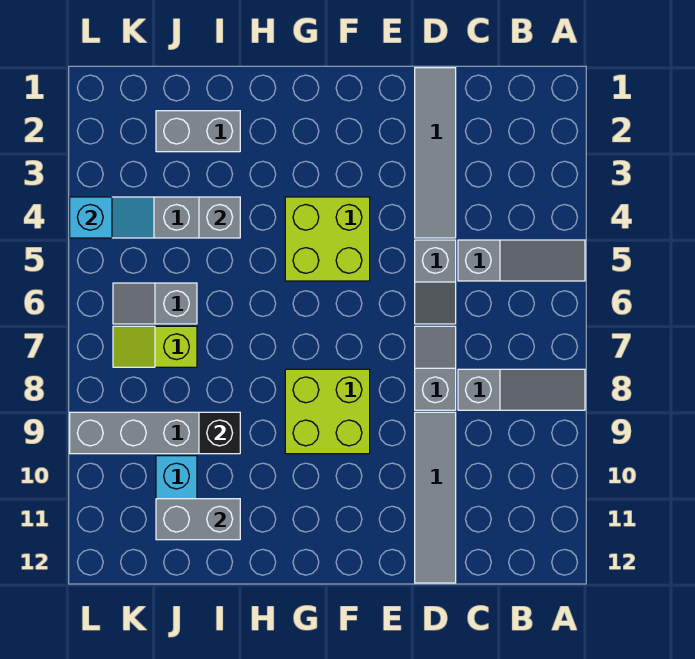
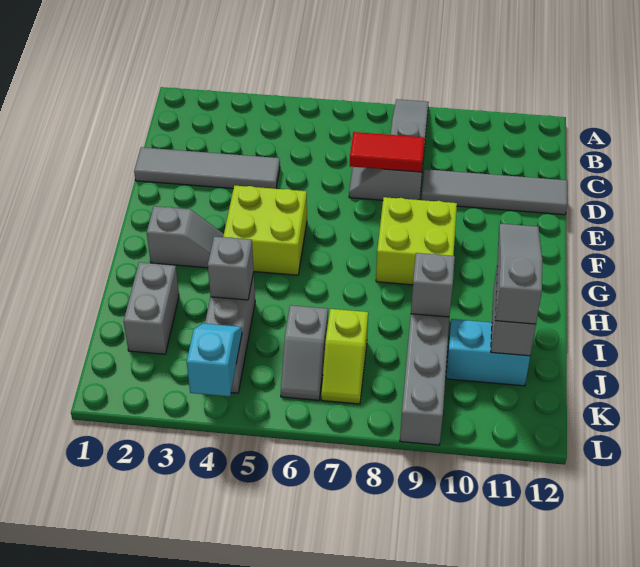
grey 1x3 slope [458,240,585,281] -> grey 1x3 slope moved to [495,224,542,324]
grey 1x2 slope [415,240,456,324] -> grey 1x2 slope moved to [147,206,224,268]
none -> red 1x2 tile [350,132,425,172]
black 1x1 brick [199,412,240,454] -> grey 1x1 brick [411,253,455,317]

